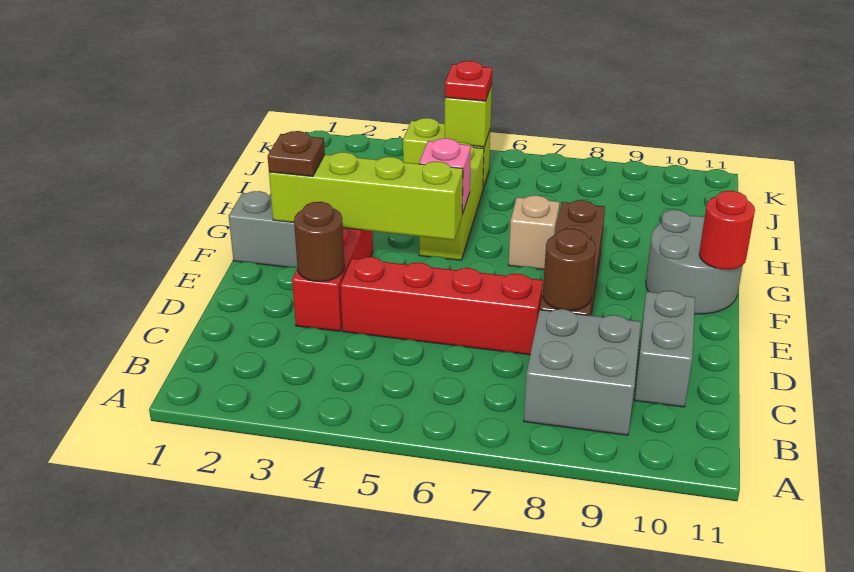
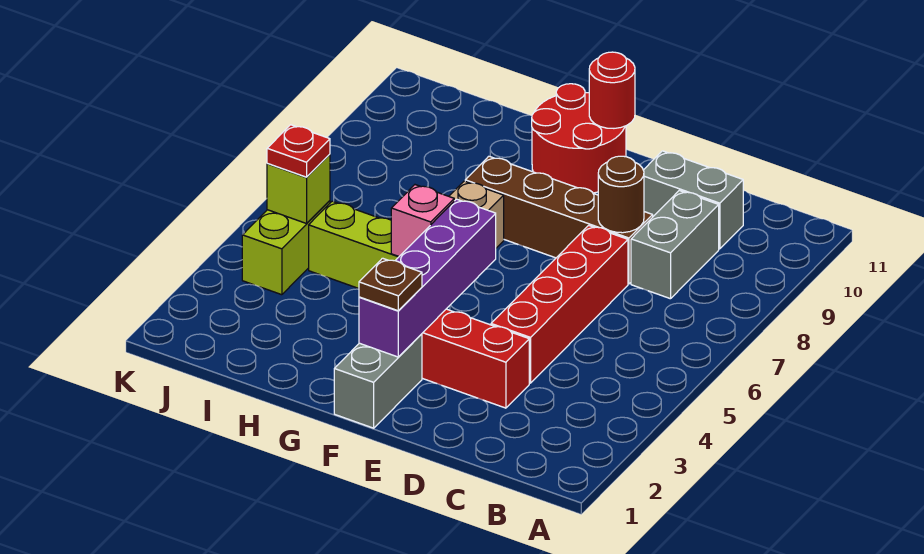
grey 2x2 brick [524,309,641,435] -> grey 1x2 brick [631,191,719,299]
brown 1x1 round brick [294,202,345,282] -> none
lime 1x4 brick [269,152,463,240] -> purple 1x4 brick [359,199,496,357]
grey 2x2 round brick [646,210,743,314] -> red 2x2 round brick [532,84,626,193]

